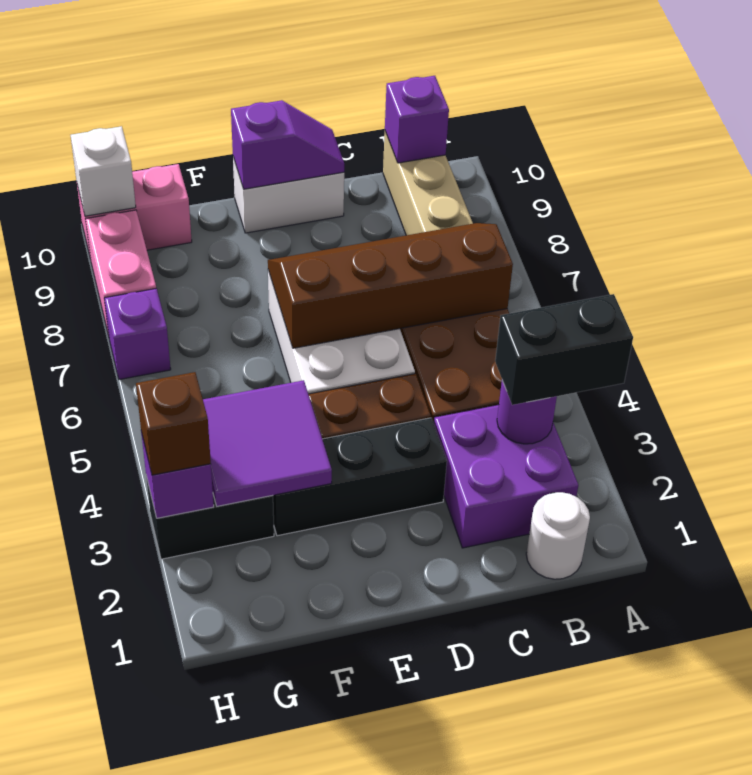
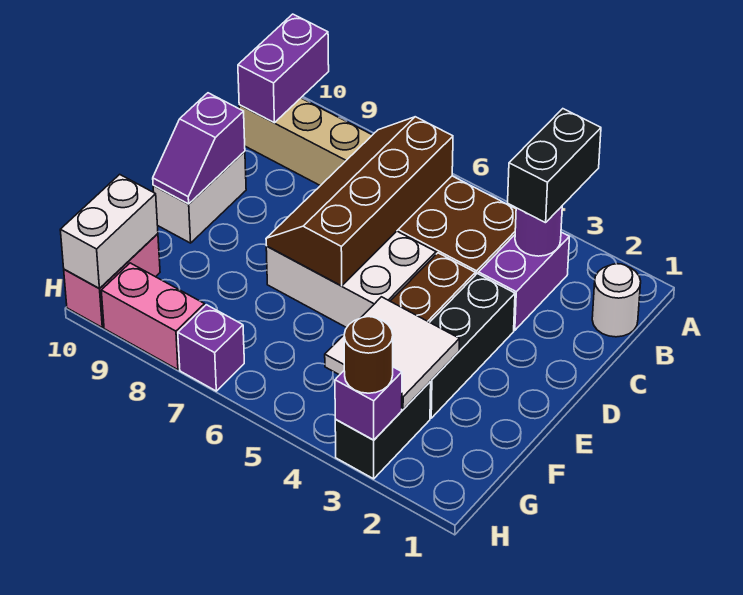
purple 2x2 brick [434,405,578,548] -> purple 1x2 brick [479,232,569,330]
purple 1x1 brick [385,76,449,163] -> purple 1x2 brick [238,14,329,123]
purple 1x2 slope [231,100,344,189] -> purple 1x2 slope turned to [153,93,245,204]
purple 2x2 tile [203,380,332,506] -> white 2x2 tile [325,297,459,409]
brown 1x1 brick [136,372,211,475] -> brown 1x1 round brick [344,317,393,393]
white 1x1 brick [71,126,136,216] -> white 1x2 brick [60,174,158,288]

